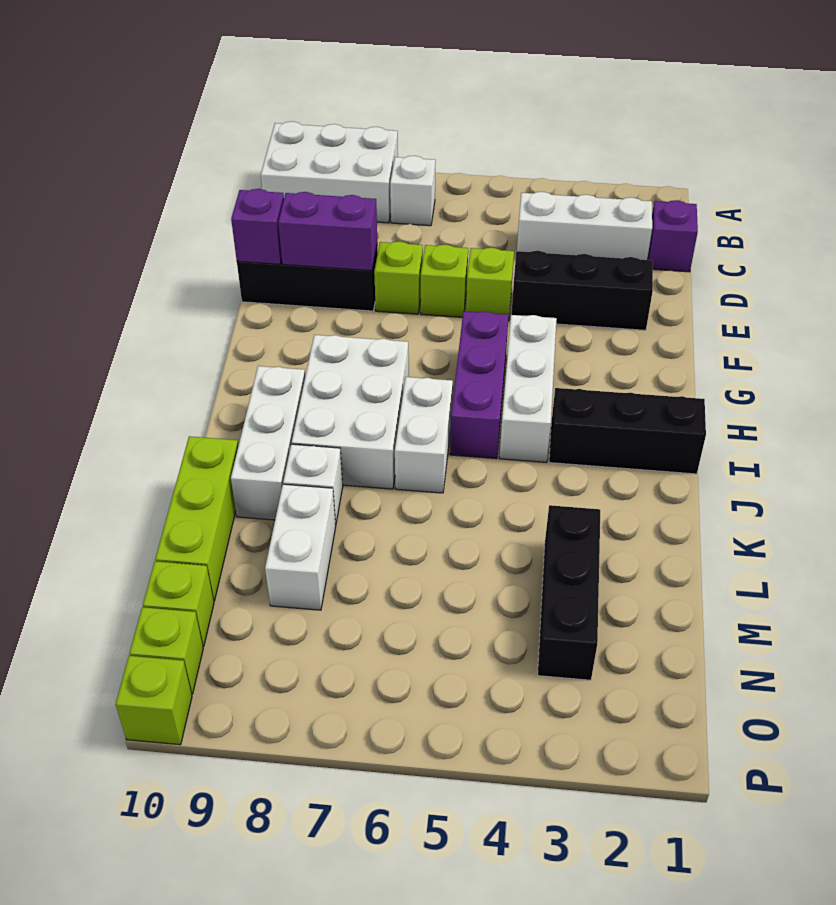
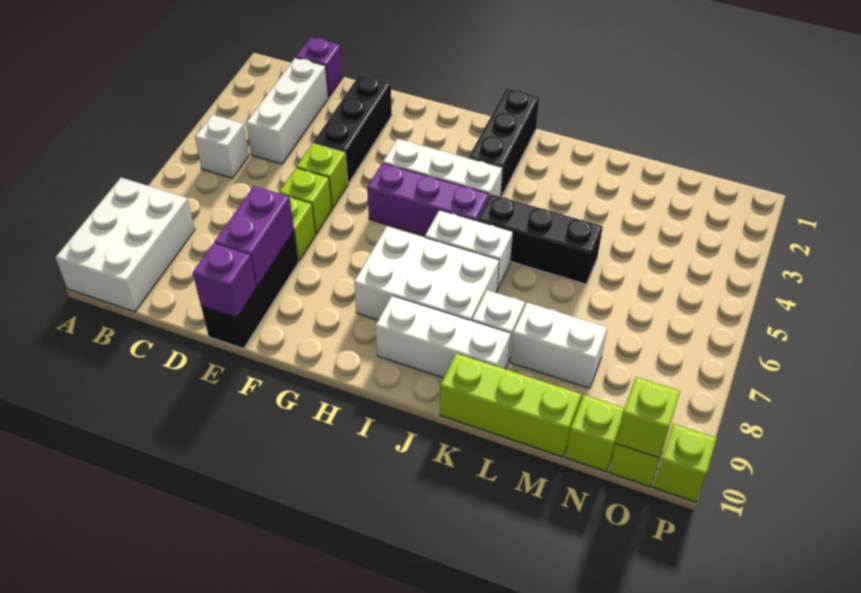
white 1x1 brick [390,156,436,226] -> white 1x1 brick moved to [195,115,249,178]
black 1x3 brick [538,505,600,680] -> black 1x3 brick moved to [477,194,603,284]
none -> lime 1x1 brick [616,377,680,458]

